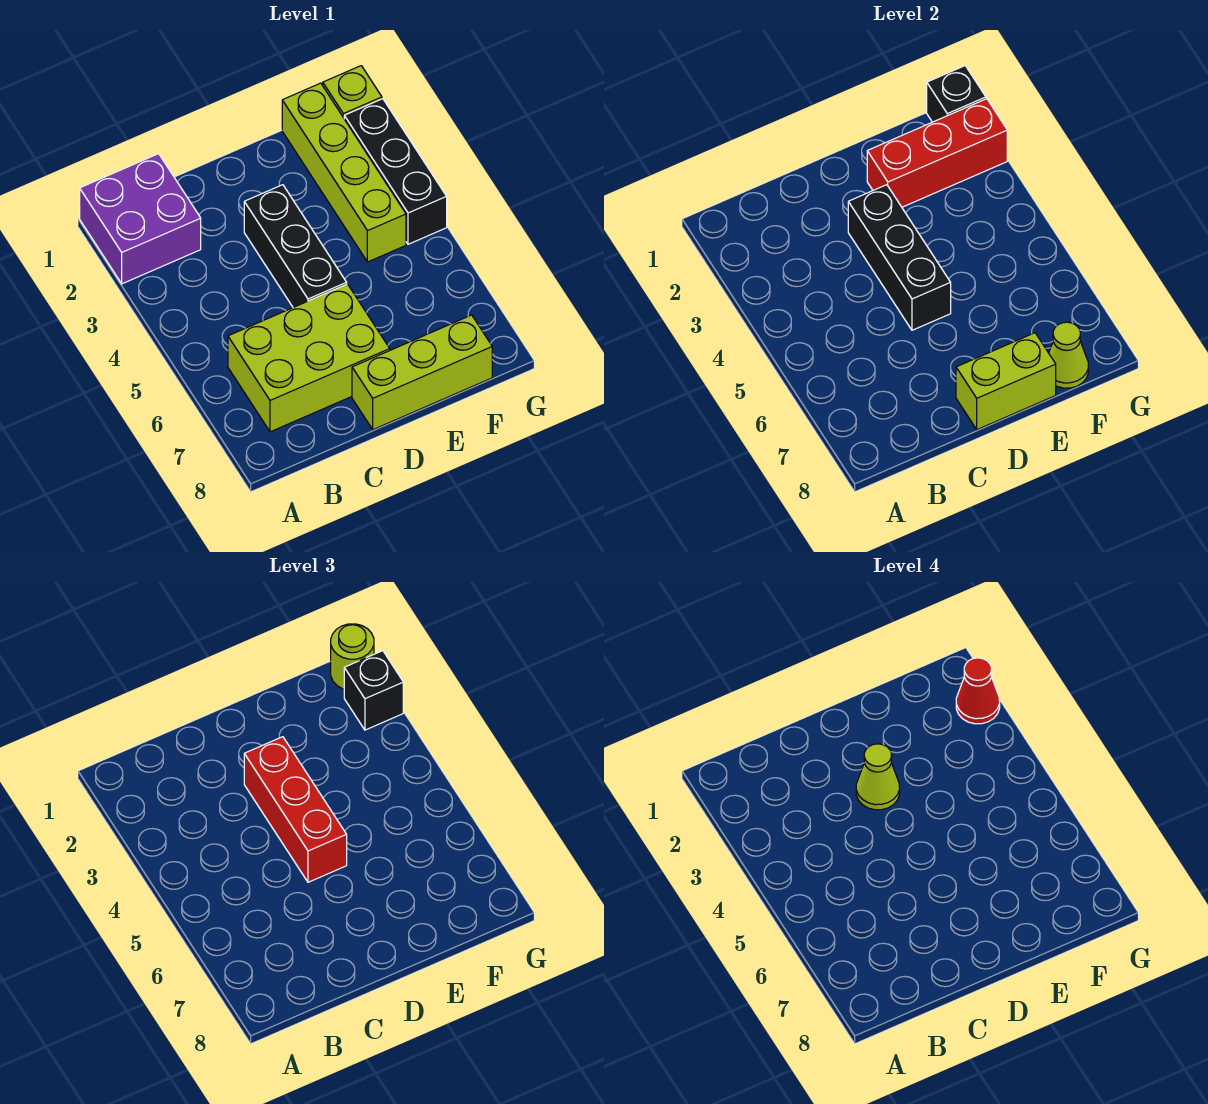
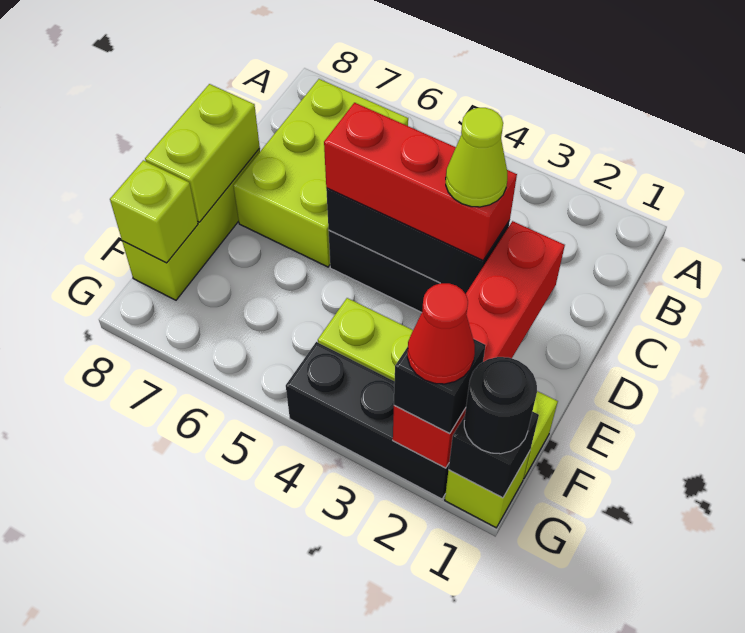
purple 2x2 brick [80,154,201,284] -> none
red 1x3 brick [867,99,1007,207] -> red 1x4 brick [393,221,565,468]
lime 1x1 cone [1049,322,1088,388] -> lime 1x1 brick [110,160,198,263]
lime 1x1 round brick [331,624,374,689] -> black 1x1 round brick [464,357,537,454]

